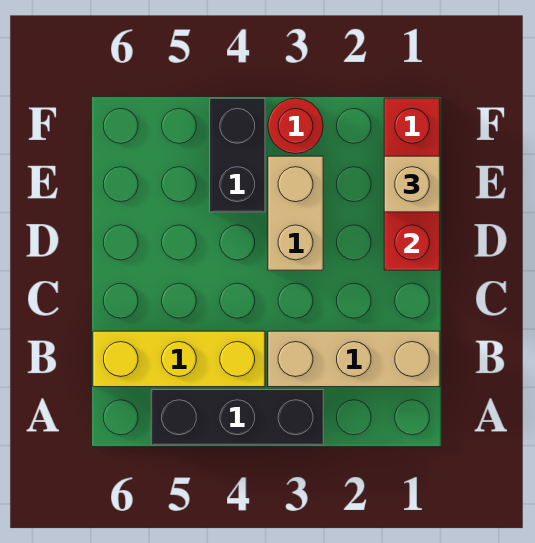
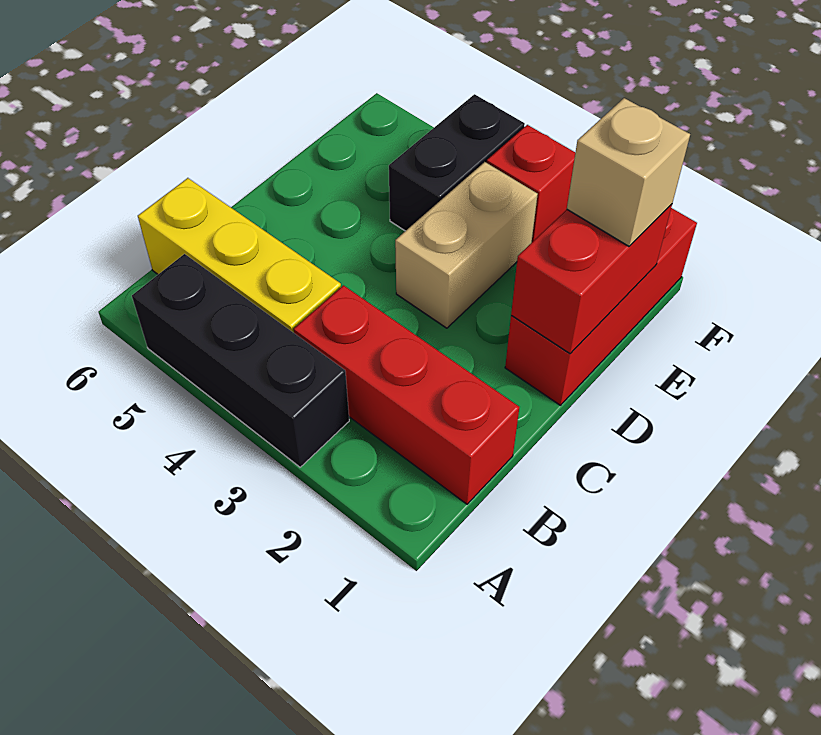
tan 1x3 brick [268,331,440,387] -> red 1x3 brick [294,285,519,504]
red 1x1 round brick [268,98,323,154] -> red 1x1 brick [487,125,575,242]

